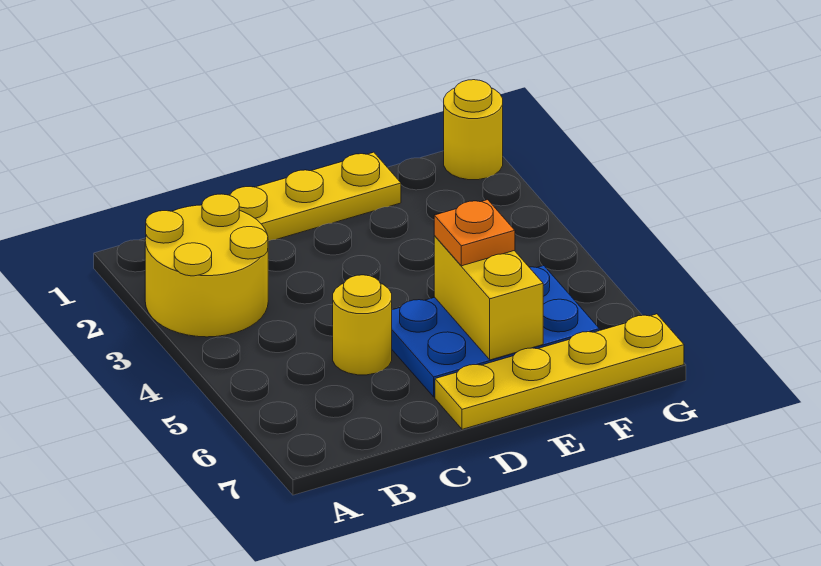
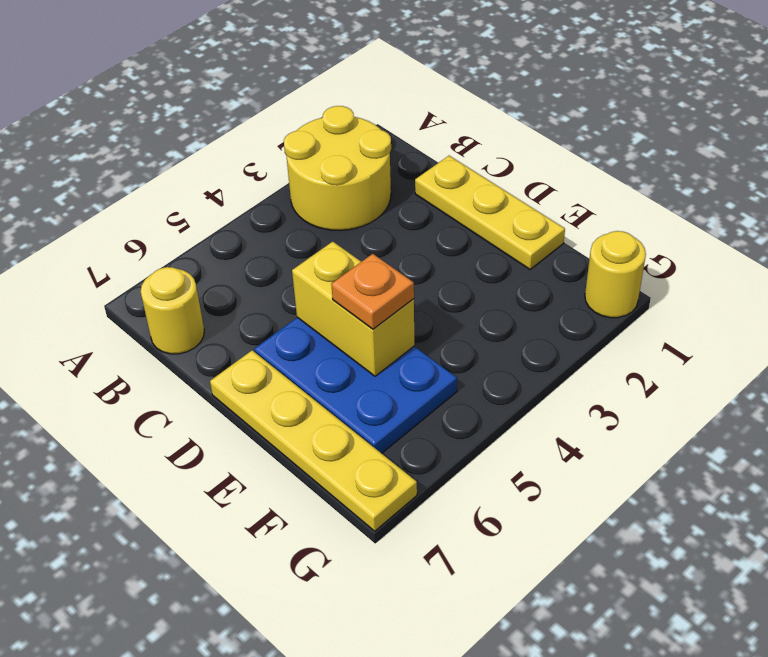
yellow 1x1 round brick [333,275,392,375] -> yellow 1x1 round brick moved to [141,267,204,354]
yellow 1x2 brick [434,236,543,360] -> yellow 1x2 brick turned to [292,242,414,376]

